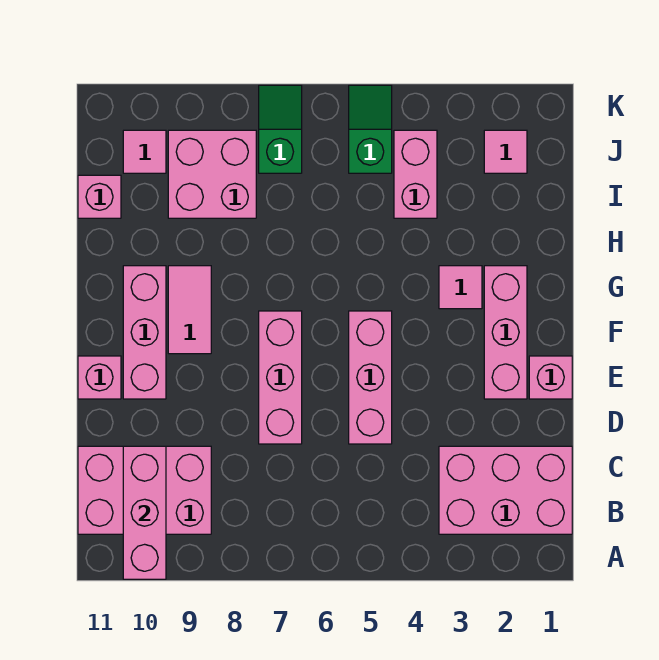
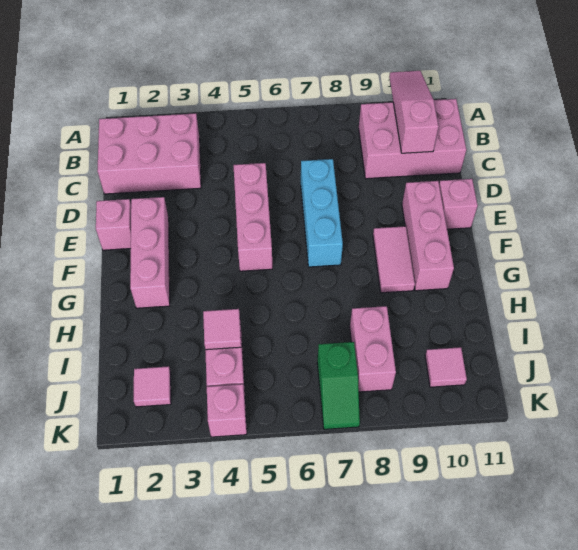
pink 1x3 brick [123,446,166,579] -> pink 1x3 slope [389,71,439,153]
pink 1x3 brick [259,311,302,444] -> cyan 1x3 brick [301,159,343,267]
pink 1x1 tile [439,266,482,309] -> pink 1x1 tile moved to [203,309,241,350]
pink 2x2 brick [168,130,256,218] -> pink 1x2 brick [350,306,396,392]
pink 1x1 brick [78,175,121,218] -> pink 1x1 brick moved to [207,384,247,437]
green 1x2 slope [349,85,392,173] -> none

